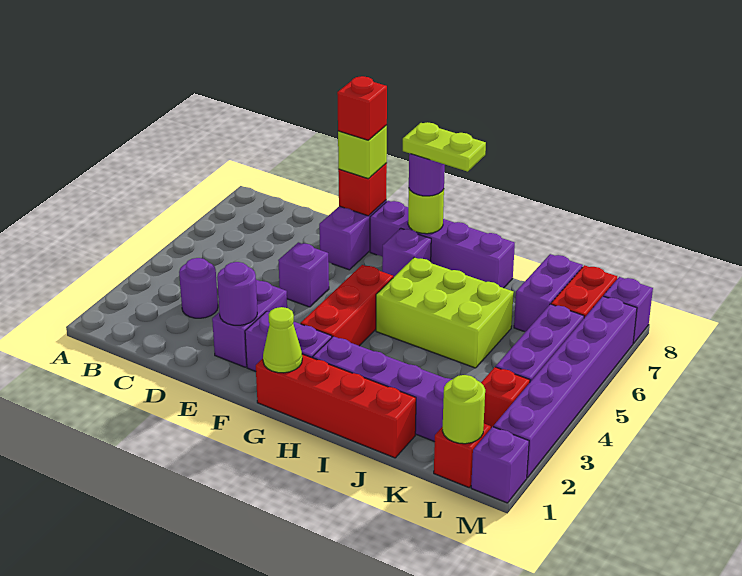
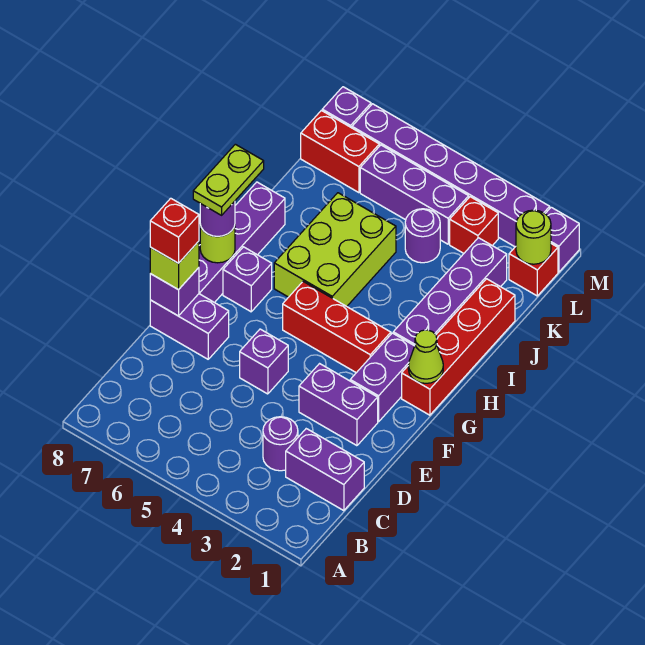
purple 1x1 round brick [217,262,257,325] -> purple 1x1 round brick moved to [405,209,440,263]
red 1x1 brick [338,163,387,216] -> purple 1x1 brick [150,268,199,316]
purple 1x2 brick [514,254,583,332] -> purple 1x2 brick moved to [286,429,364,511]

